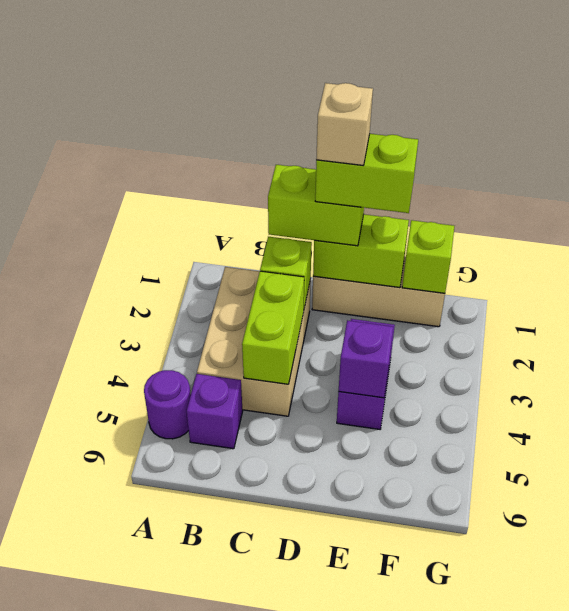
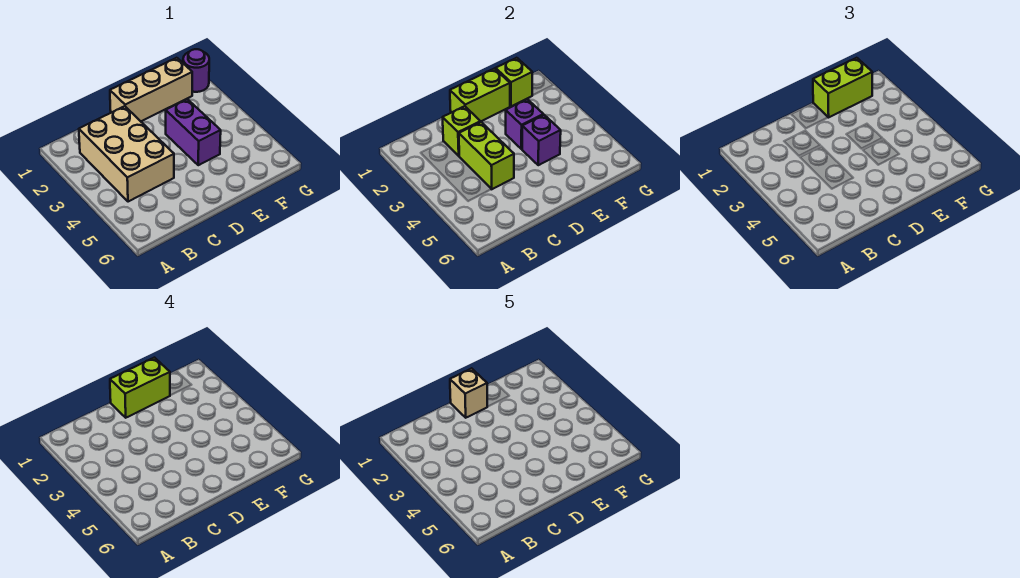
purple 1x1 round brick [144,370,191,439] -> purple 1x1 round brick moved to [183,49,209,92]
purple 1x1 brick [187,374,243,449] -> purple 1x1 brick moved to [506,99,543,149]
lime 1x2 brick [268,165,364,246] -> lime 1x2 brick moved to [813,58,872,118]

